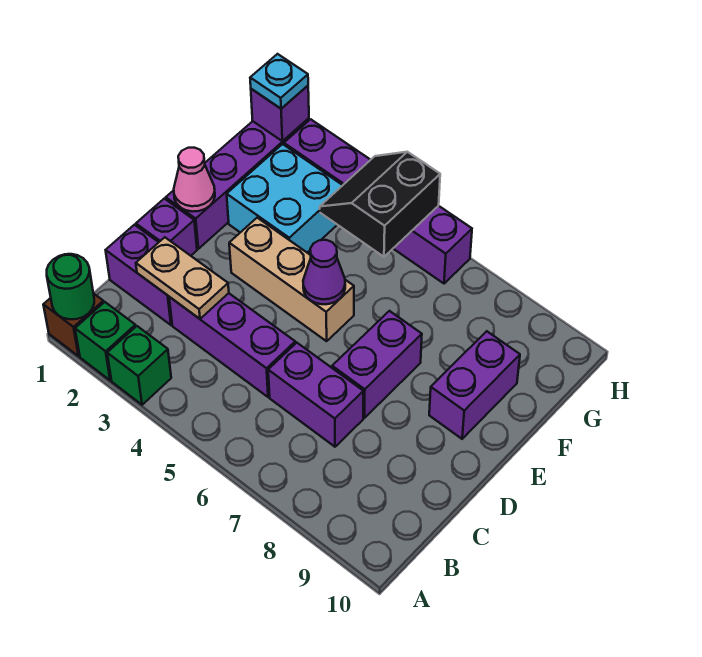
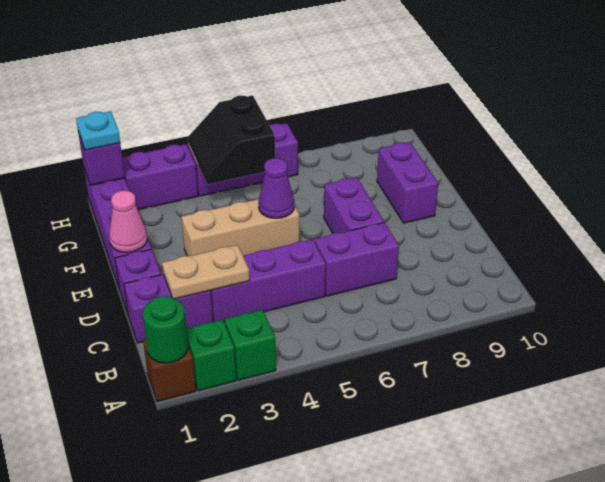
cyan 2x2 brick [227,144,343,252] -> none

